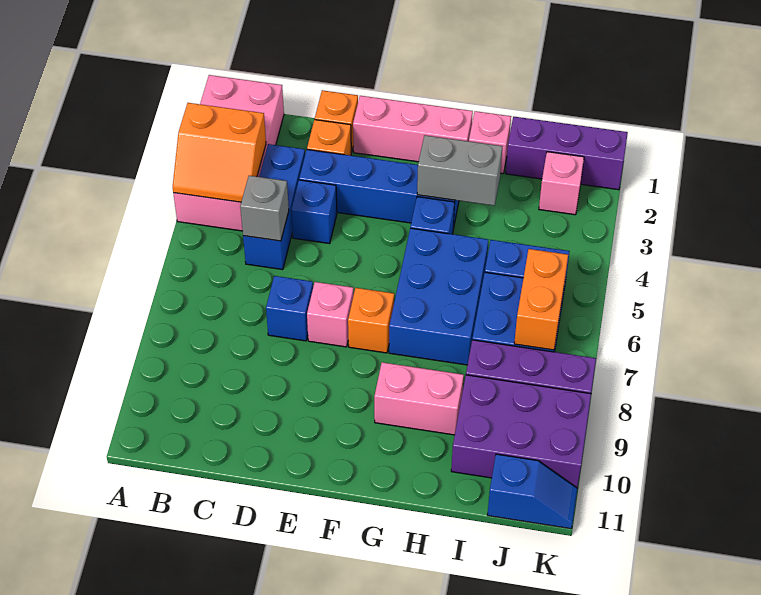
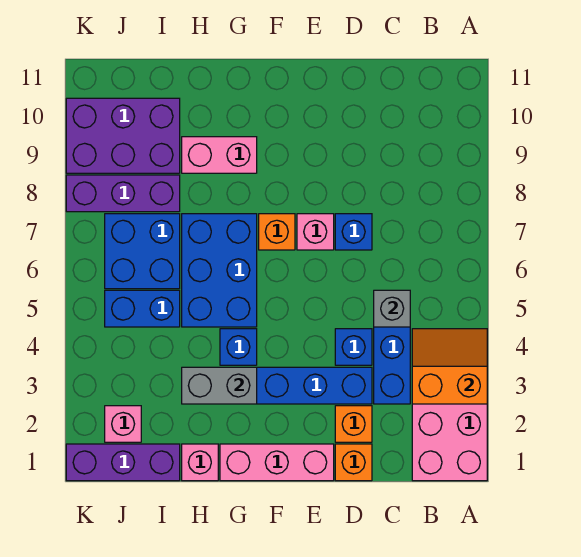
orange 1x2 brick [514,249,568,350] -> none
blue 1x2 slope [488,454,578,529] -> none

